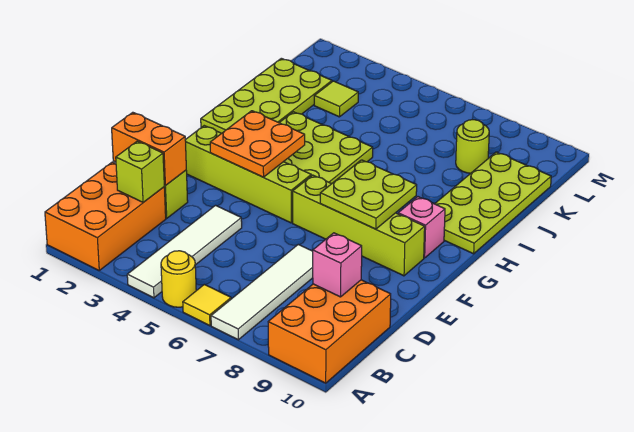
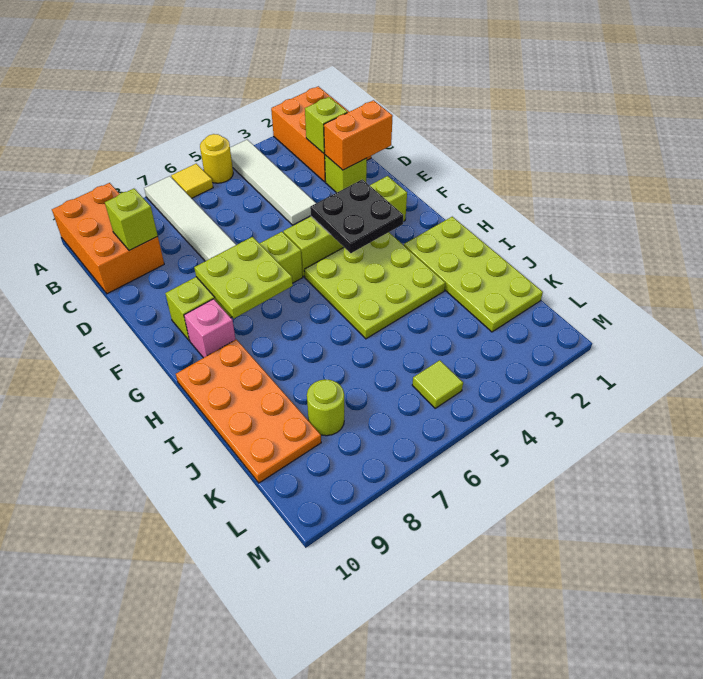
pink 1x1 brick [313,233,362,297] -> lime 1x1 brick [105,189,158,251]
orange 2x2 plate [210,111,305,177] -> black 2x2 plate [310,179,403,253]
lime 2x4 plate [435,152,551,254] -> orange 2x4 plate [176,339,321,483]
lime 1x1 tile [314,81,358,117] -> lime 1x1 tile moved to [412,360,463,408]

